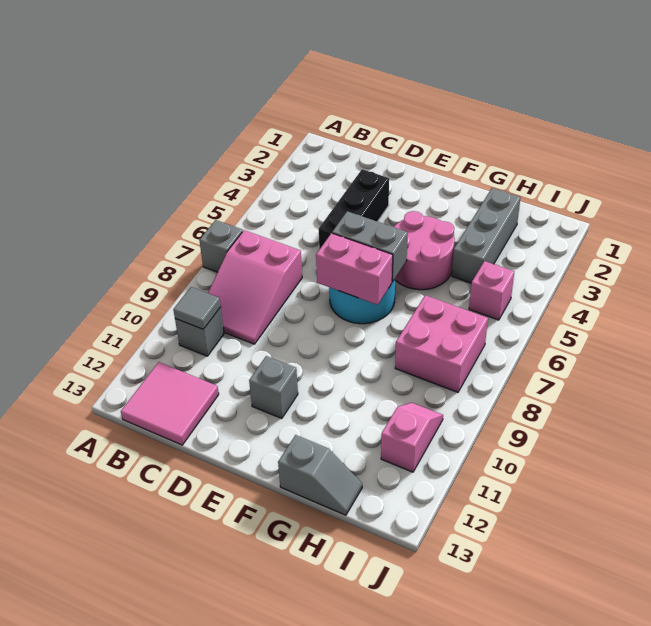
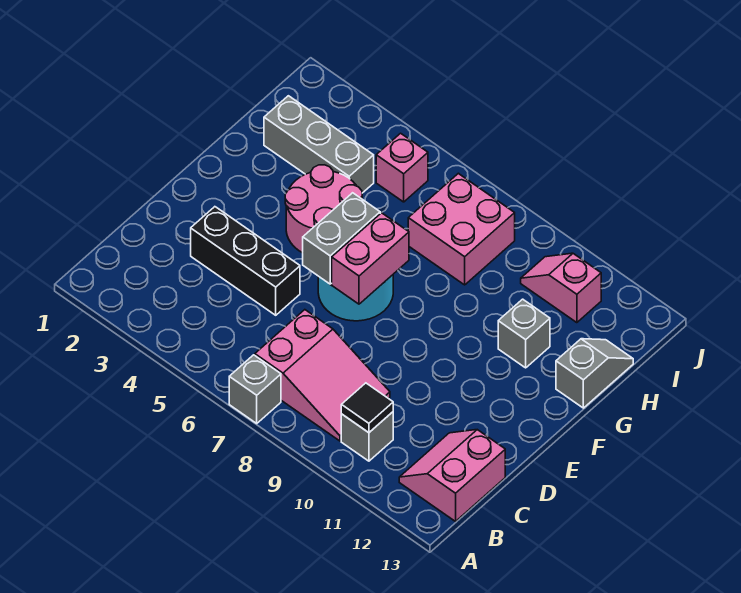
grey 1x1 tile [173,287,221,329] -> black 1x1 tile [341,383,393,433]
pink 2x2 tile [121,362,219,445] -> pink 2x2 slope [399,430,505,521]
grey 1x1 brick [249,356,298,419] -> grey 1x1 brick moved to [498,299,550,368]

